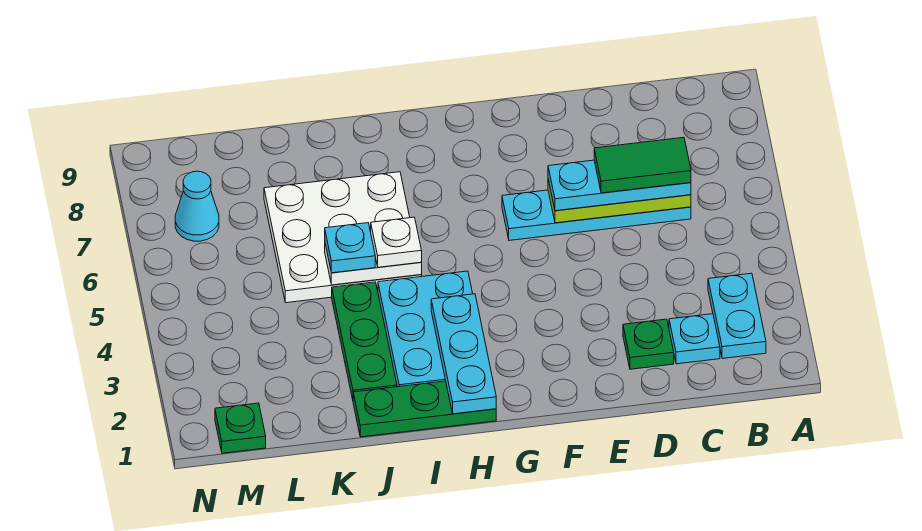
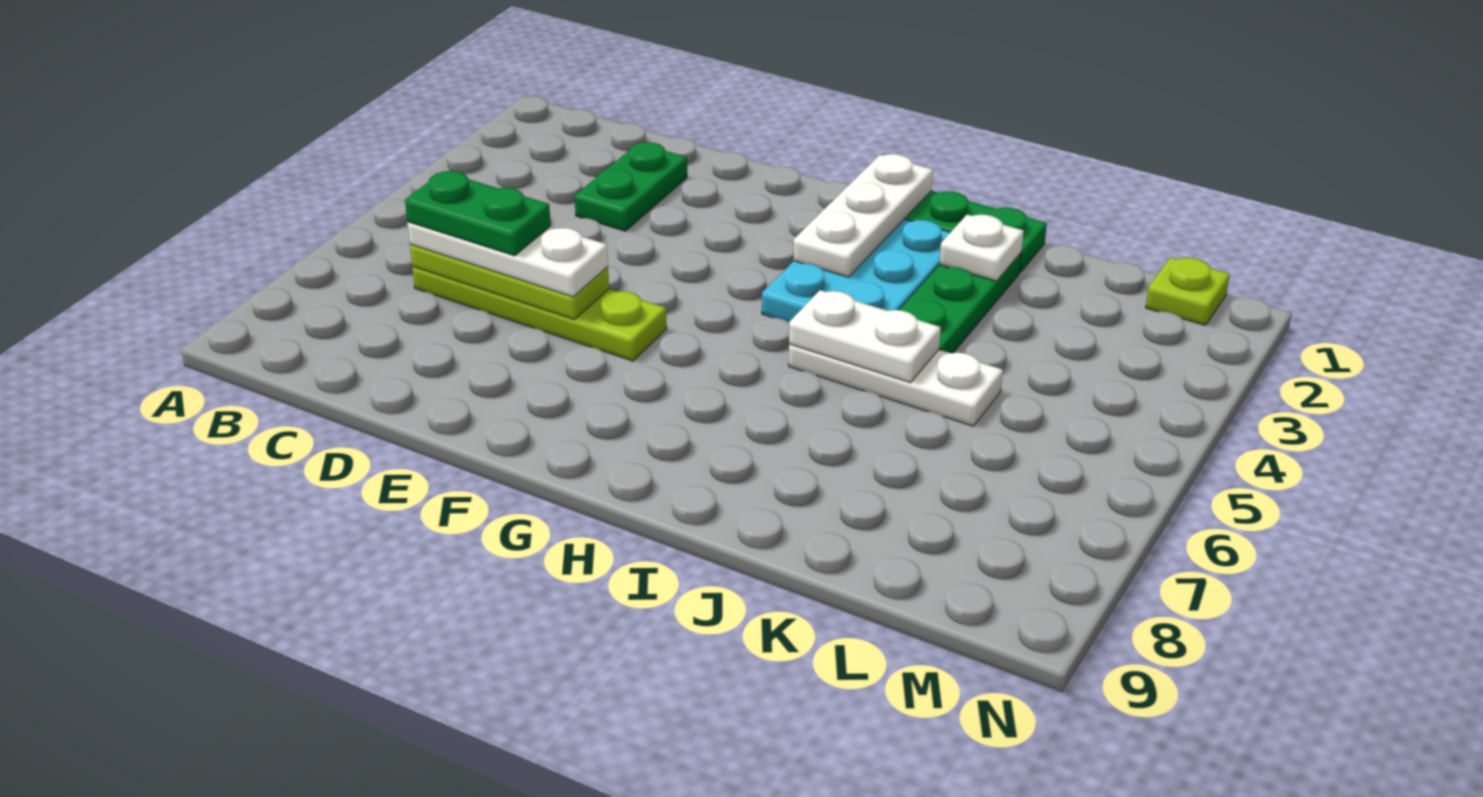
cyan 1x2 plate [708,273,766,358] -> none
cyan 1x1 plate [669,314,720,364] -> none
cyan 1x4 plate [502,190,691,241] -> lime 1x4 plate [412,267,667,361]
cyan 1x3 plate [548,160,691,211] -> white 1x3 plate [407,222,608,297]
green 1x2 tile [594,137,691,193] -> green 1x2 plate [405,171,551,256]
green 1x1 plate [623,319,674,369] -> green 1x2 plate [575,142,687,231]
cyan 1x3 plate [431,294,496,414] -> white 1x3 plate [793,154,933,277]
white 3x3 plate [264,172,422,303] -> white 1x3 plate [789,344,1003,426]
white 1x1 plate [371,217,422,267] -> white 1x1 plate moved to [940,214,1024,281]
cyan 1x1 plate [325,223,375,273] -> none
green 1x1 plate [215,403,266,453] -> lime 1x1 plate [1146,257,1230,325]
cyan 1x1 cone [175,171,219,241] -> none

